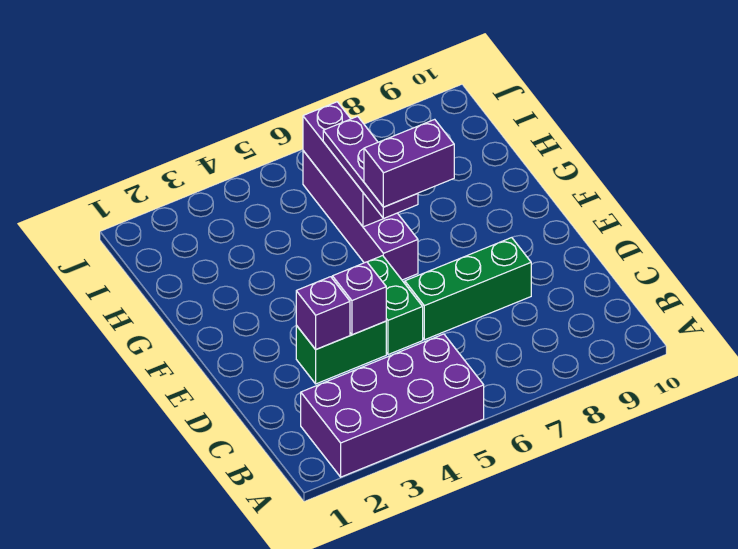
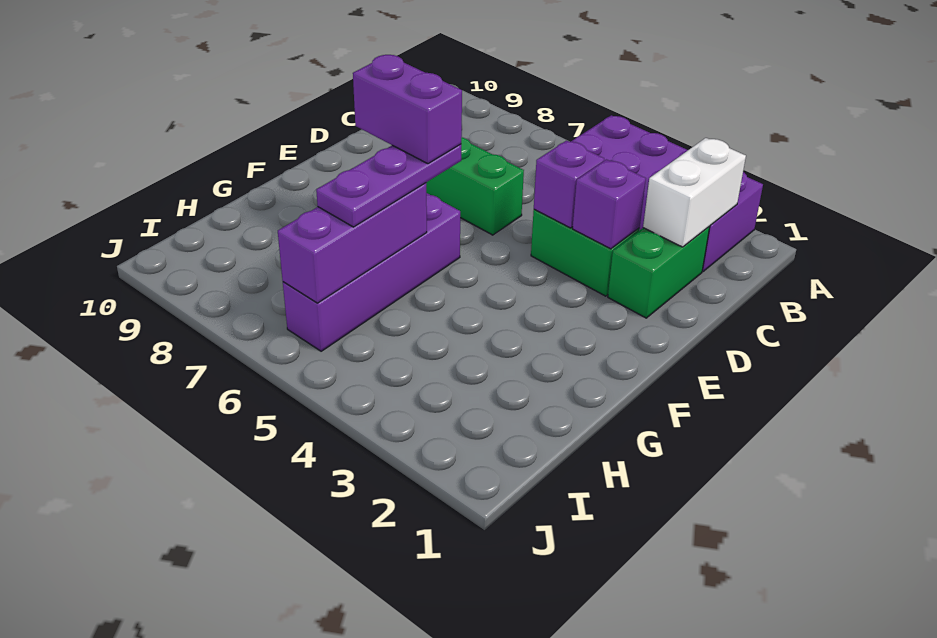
none -> white 1x2 brick [643,138,746,247]
green 1x2 brick [367,256,423,355] -> green 1x2 brick moved to [608,227,710,318]

